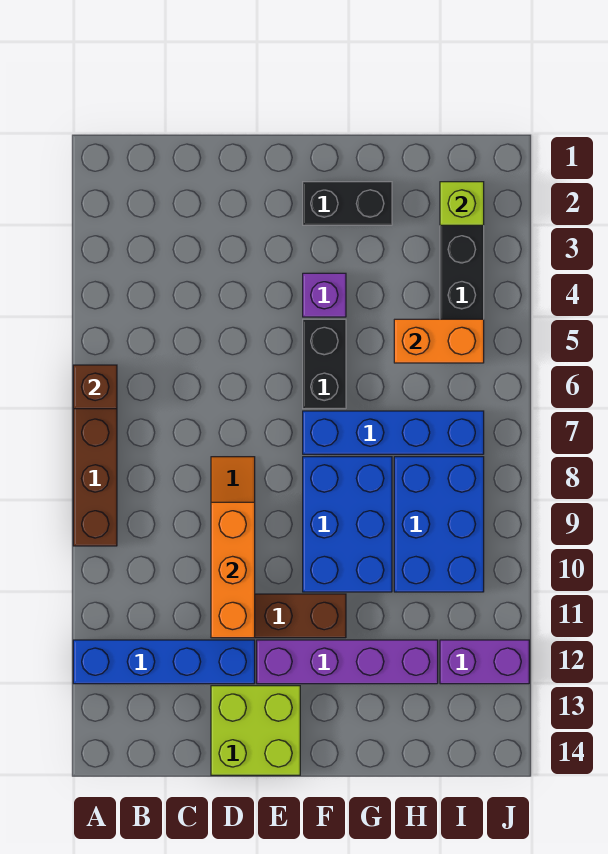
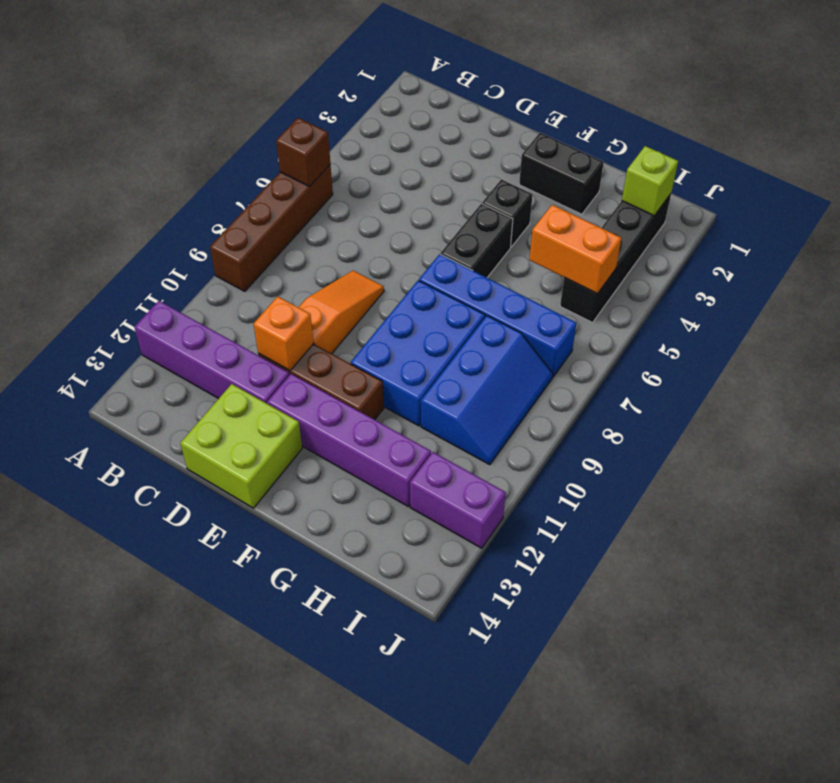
blue 1x4 brick [73,640,255,684] -> purple 1x4 brick [134,301,289,403]
orange 1x3 brick [211,502,255,638] -> orange 1x1 brick [253,296,314,371]
purple 1x1 brick [303,273,346,317] -> black 1x1 brick [482,179,533,247]
blue 2x3 brick [394,457,484,592] -> blue 2x3 slope [421,316,553,465]

